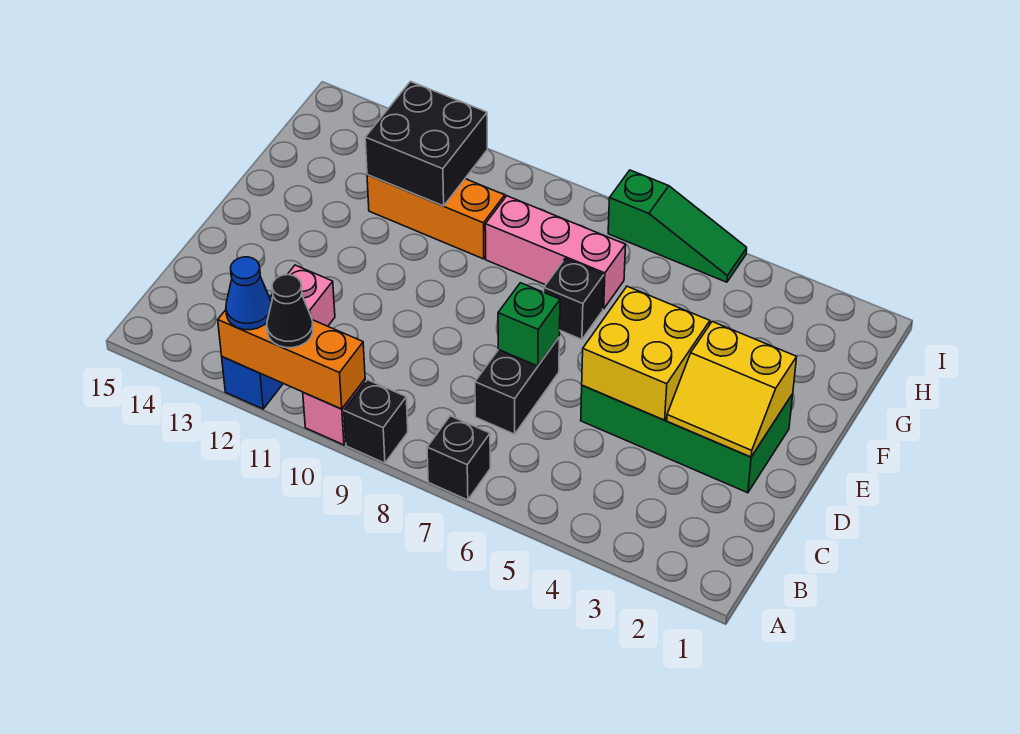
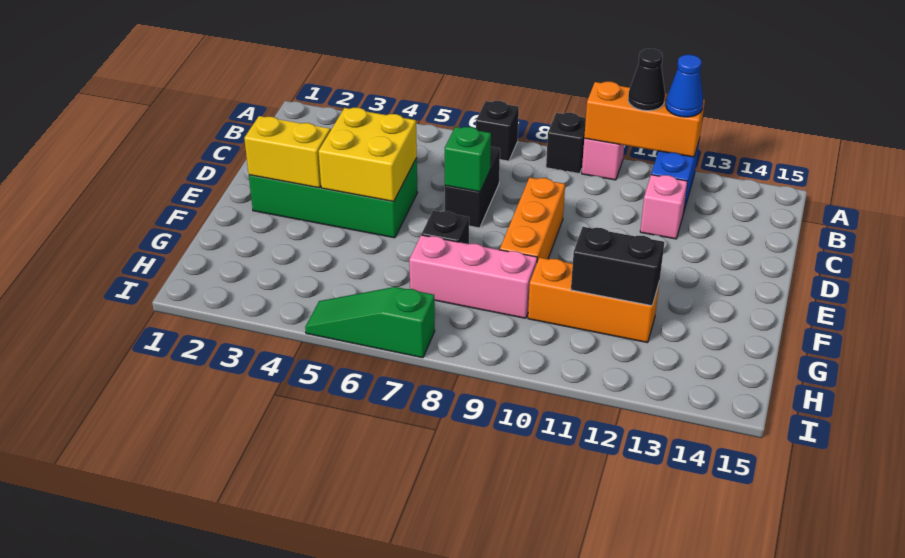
none -> orange 1x3 brick [500,177,565,262]
black 2x2 brick [365,82,487,206] -> black 1x2 brick [571,227,664,306]

